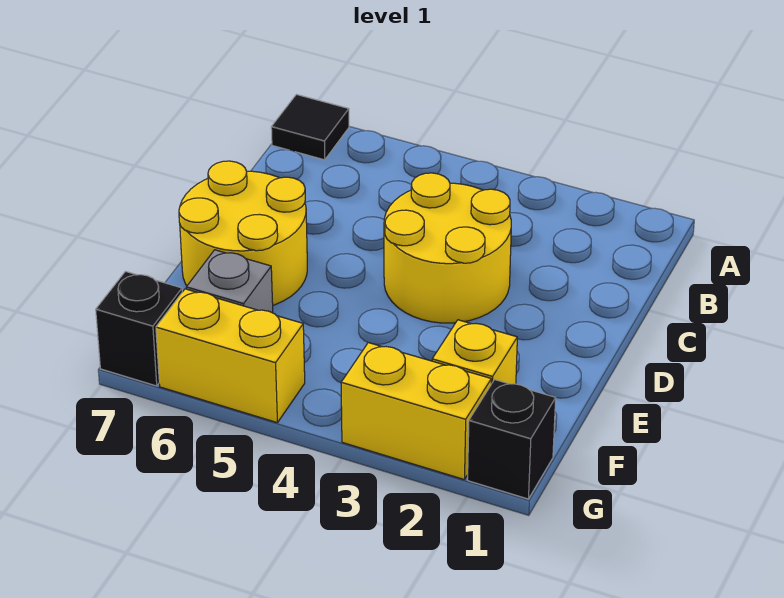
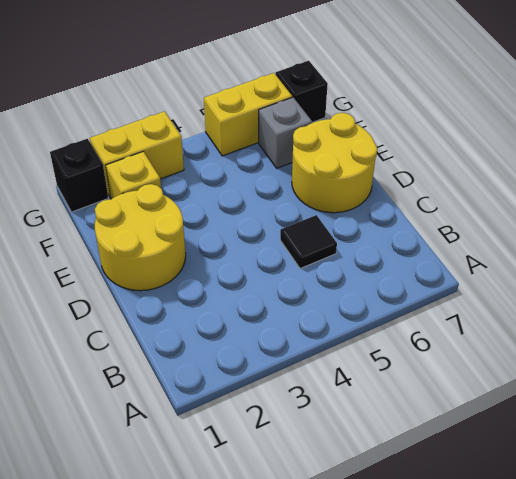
black 1x1 tile [271,95,349,160] -> black 1x1 tile moved to [280,215,337,269]
yellow 2x2 round brick [384,173,511,323] -> yellow 2x2 round brick moved to [95,184,186,291]

